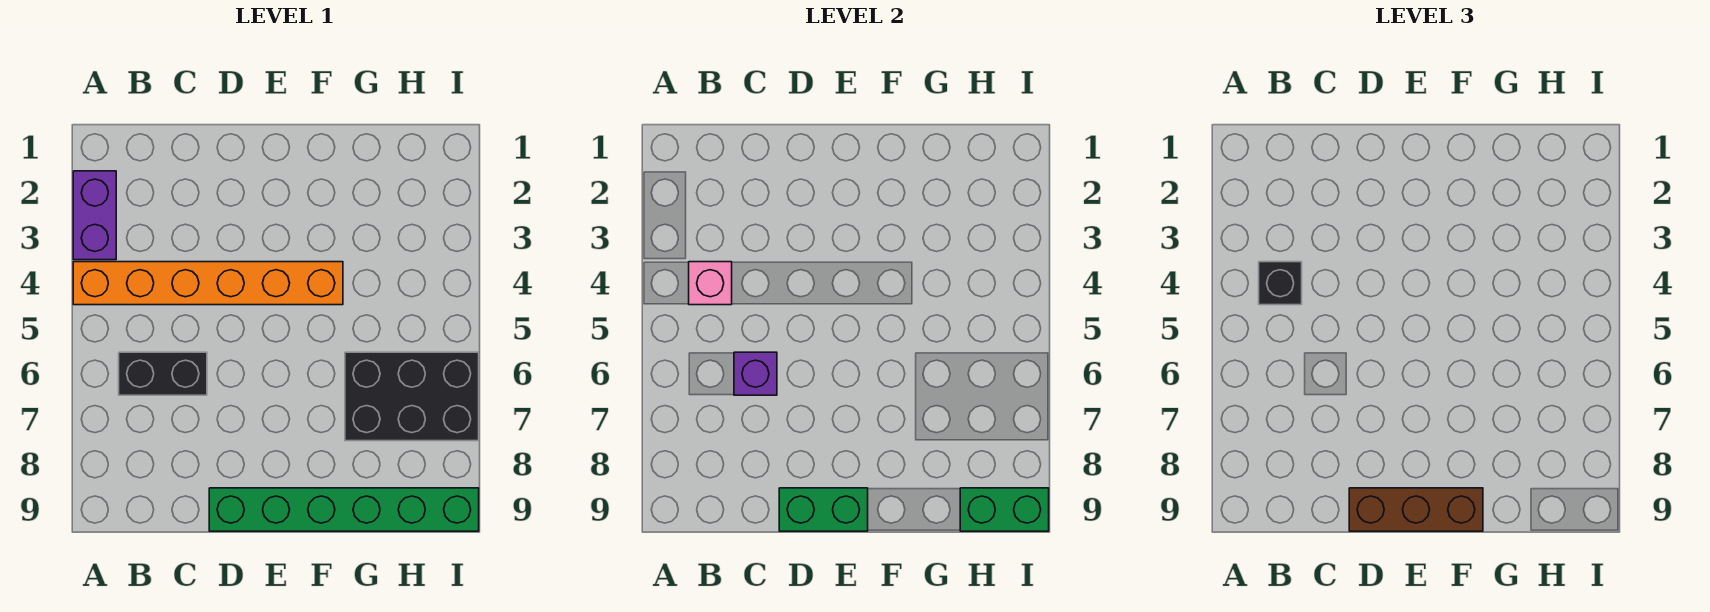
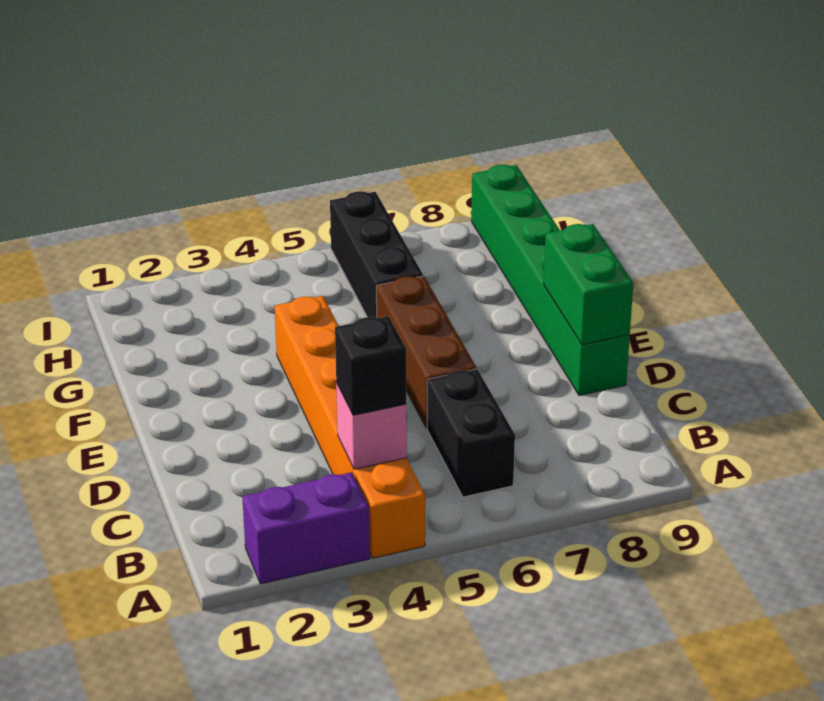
purple 1x1 brick [734,352,777,395] -> none
brown 1x3 brick [1349,488,1483,531] -> brown 1x3 brick moved to [376,276,476,428]
black 2x3 brick [345,352,479,441] -> black 1x3 brick [330,191,423,318]
green 1x2 brick [960,488,1049,531] -> none

